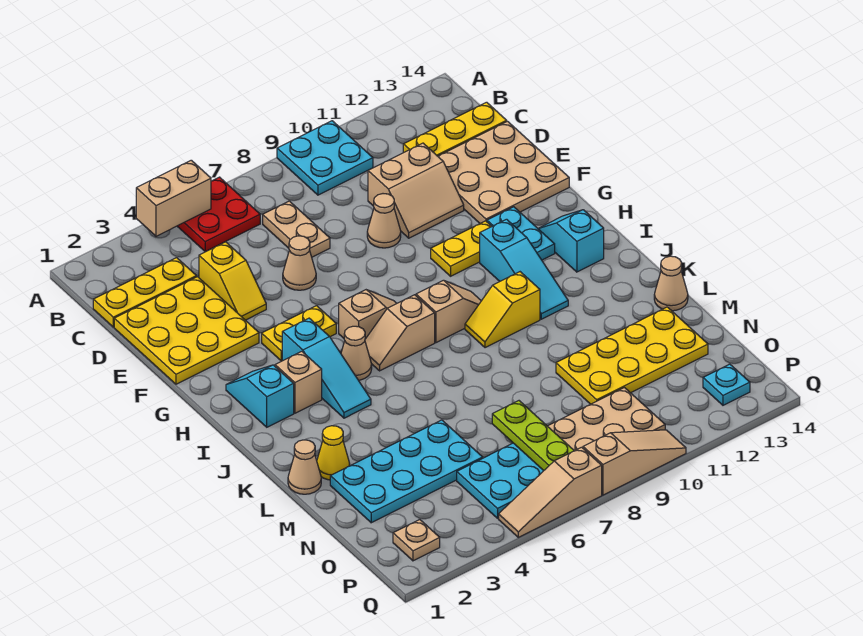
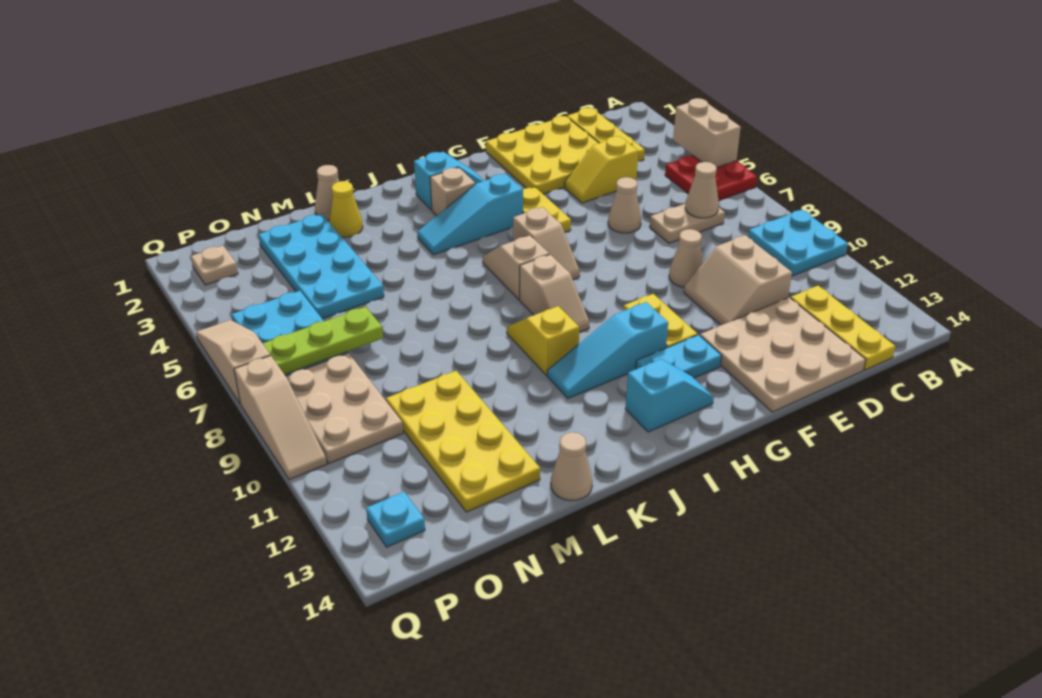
tan 1x1 cone [341,326,372,380] -> tan 1x1 cone moved to [685,162,719,218]

